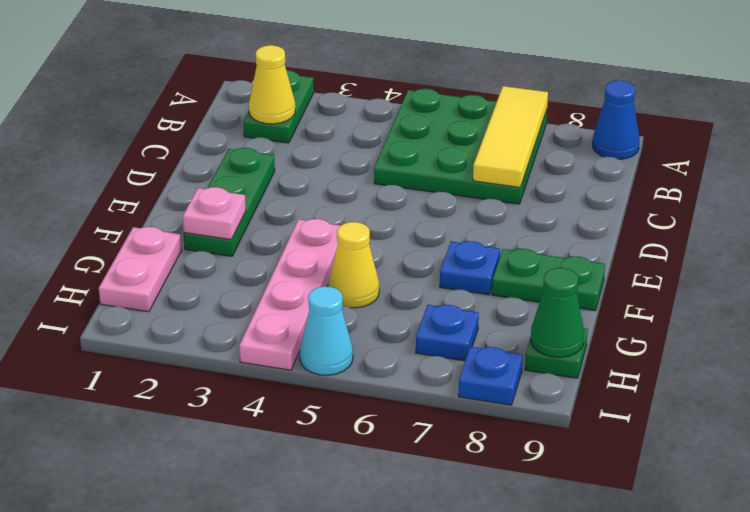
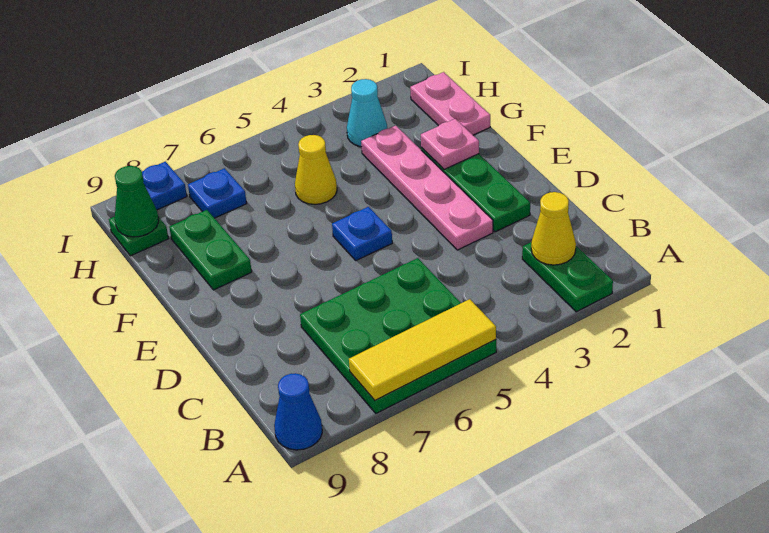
yellow 1x3 tile [473,86,548,187] -> yellow 1x3 tile turned to [349,299,496,400]
pink 1x4 plate [239,219,341,370] -> pink 1x4 plate moved to [361,126,493,250]
blue 1x1 plate [440,241,500,295] -> blue 1x1 plate moved to [332,207,392,260]
green 1x2 plate [492,249,605,311] -> green 1x2 plate turned to [169,210,252,290]
cyan 1x1 cone [300,286,353,375] -> cyan 1x1 cone moved to [347,79,387,147]

